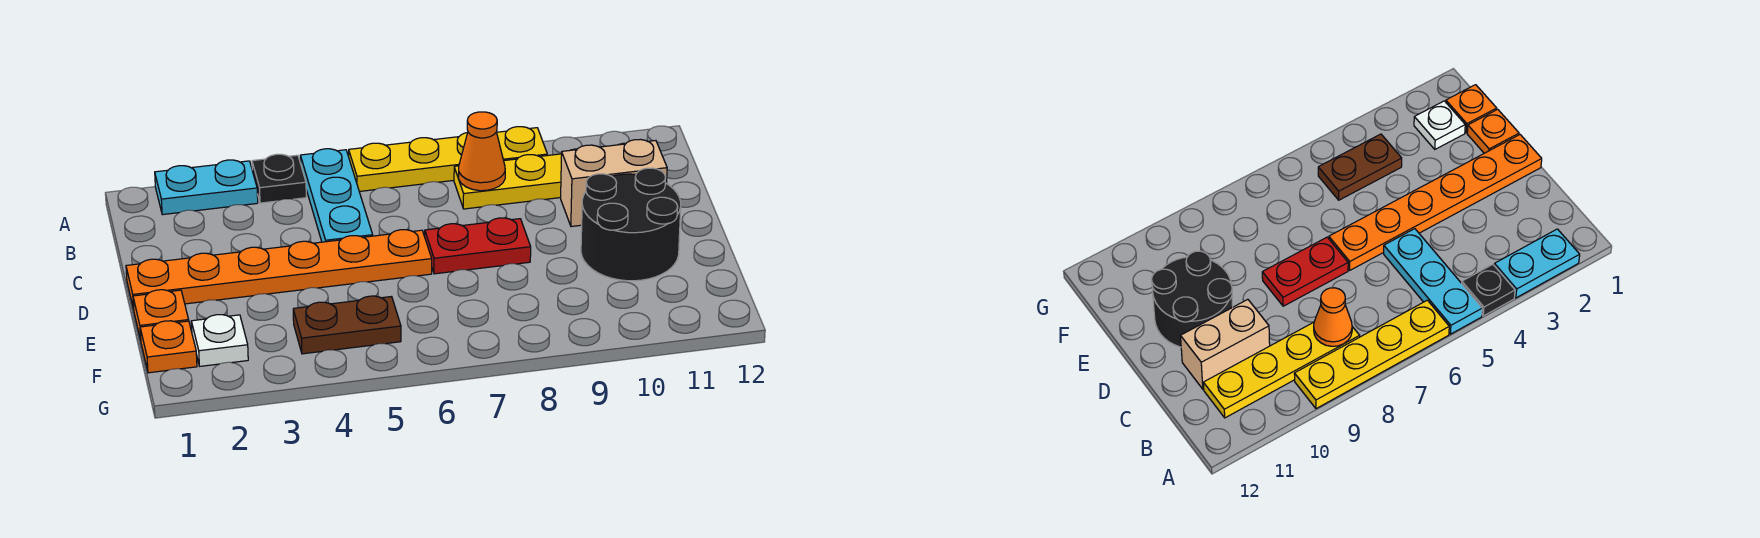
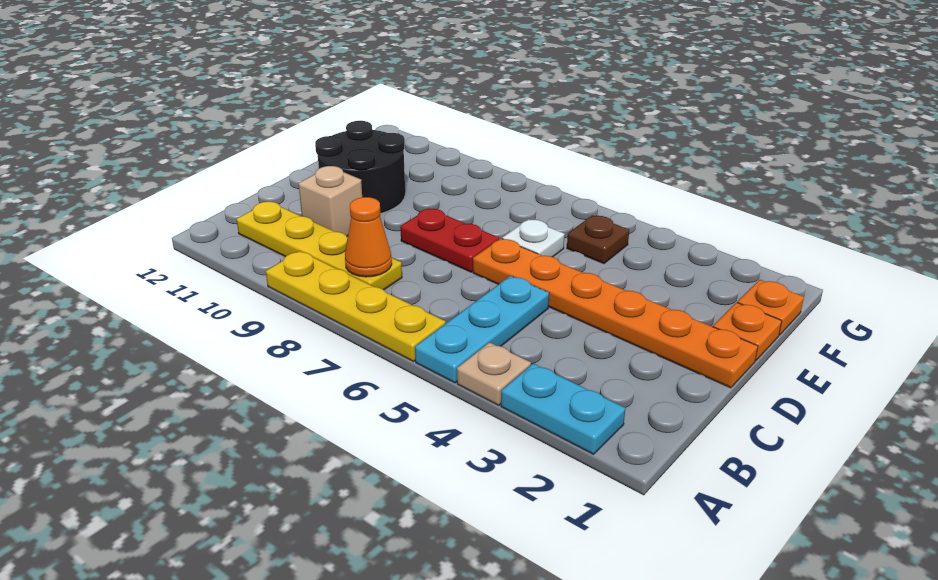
black 1x1 plate [252,154,306,203] -> tan 1x1 plate [457,342,531,406]
tan 1x2 brick [561,139,667,227] -> tan 1x1 brick [299,166,362,237]
white 1x1 plate [191,315,248,366] -> white 1x1 plate moved to [502,219,565,257]
brown 1x2 plate [293,296,401,354] -> brown 1x1 plate [567,215,629,264]

